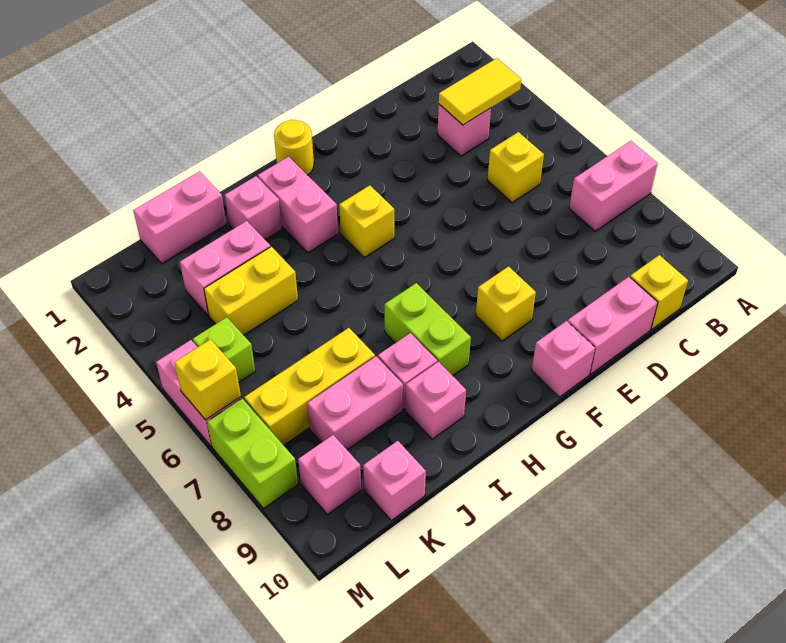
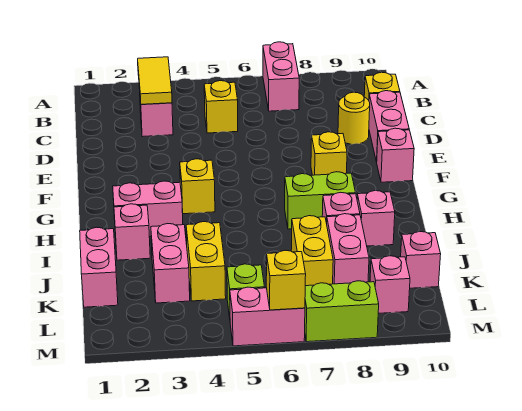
yellow 1x1 round brick [274,120,314,175] -> yellow 1x1 round brick moved to [338,92,370,144]
yellow 1x3 brick [244,328,375,445] -> yellow 1x2 brick [291,216,333,286]

